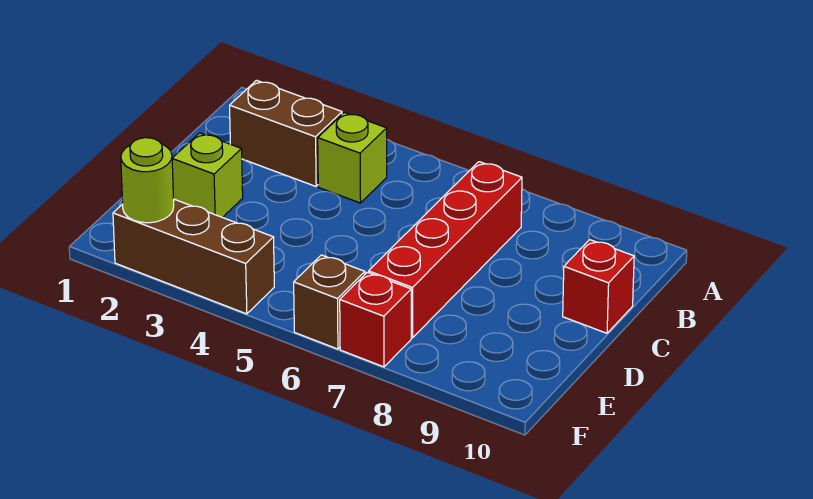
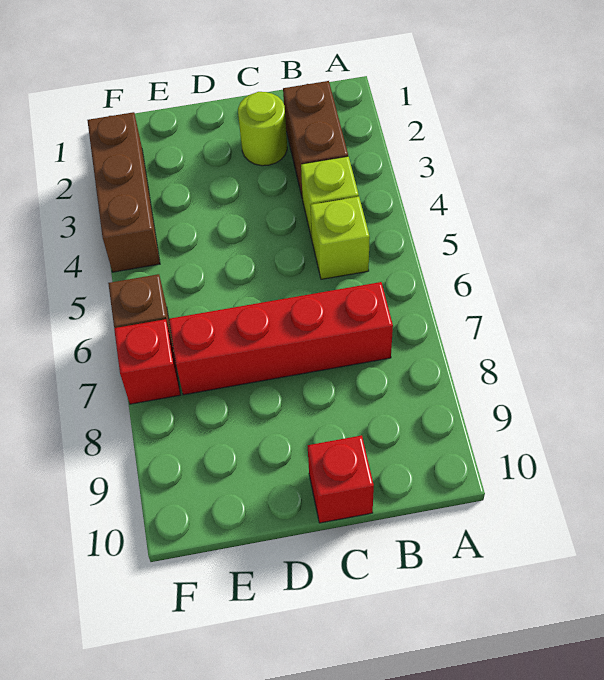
lime 1x1 brick [172,133,243,218] -> lime 1x1 brick moved to [310,197,370,279]
lime 1x1 round brick [121,138,174,223] -> lime 1x1 round brick moved to [238,92,287,166]

